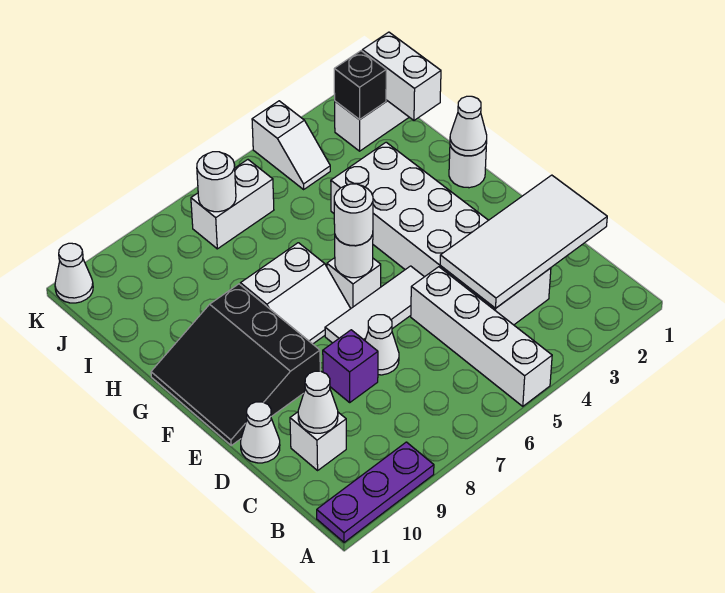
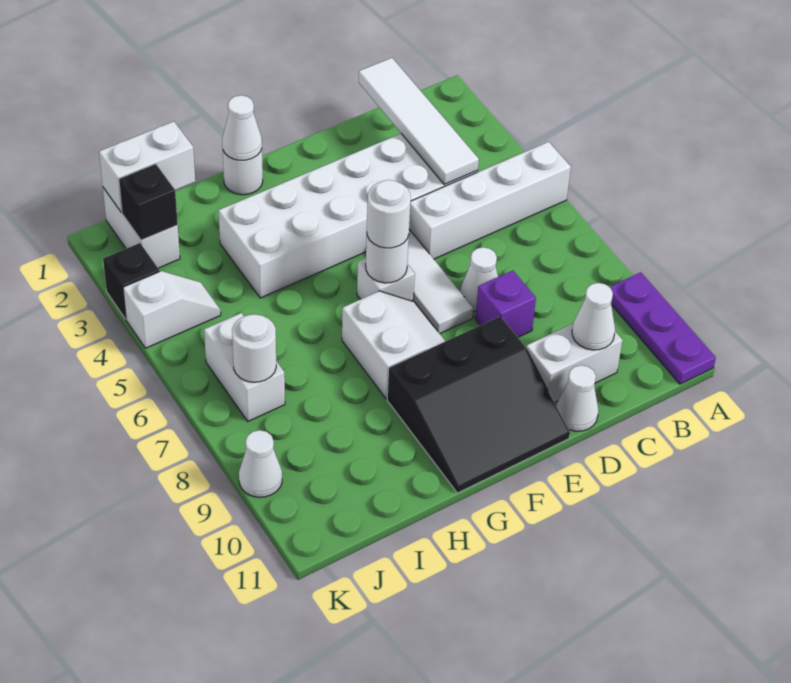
white 2x4 tile [440,175,607,308] -> white 1x4 tile [359,58,479,185]
white 1x1 brick [290,412,346,470] -> white 1x2 brick [526,324,623,403]
none -> black 1x1 brick [103,243,160,319]
white 1x1 cone [55,243,93,303] -> white 1x1 cone moved to [239,430,282,497]

